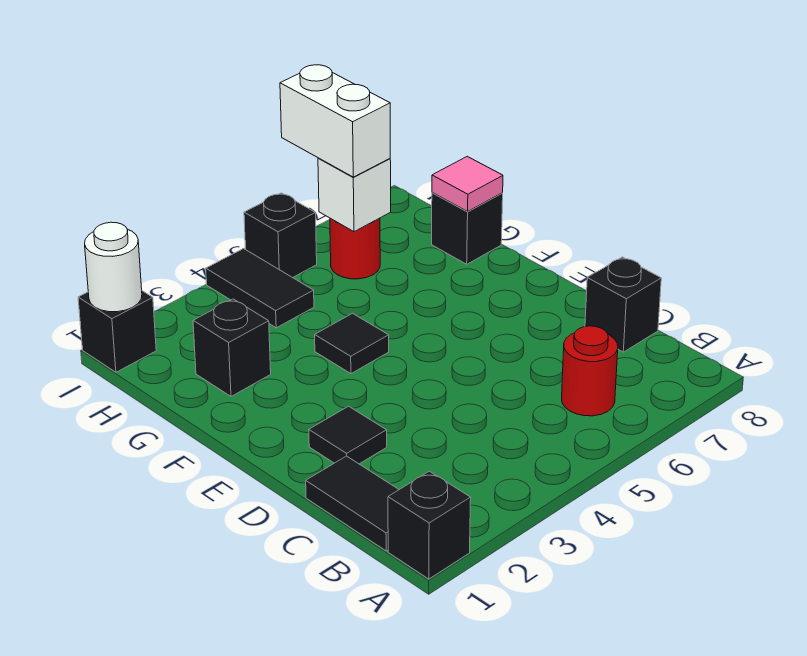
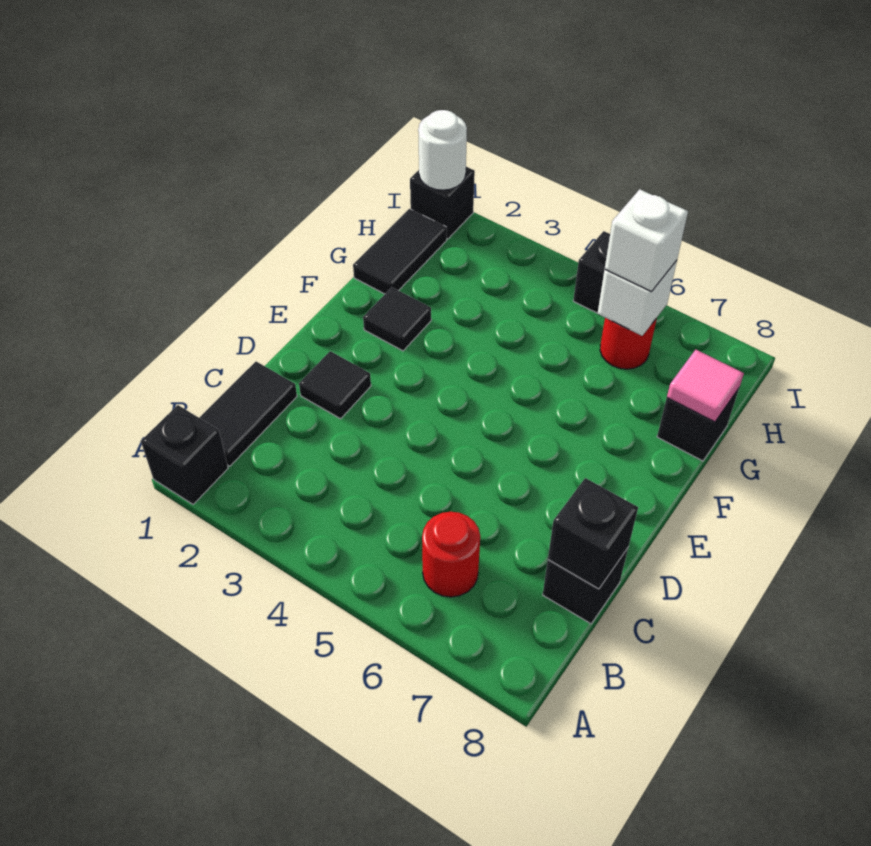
black 1x1 tile [315,313,389,374] -> black 1x1 tile moved to [363,287,431,351]
black 1x1 brick [193,299,271,396] -> black 1x1 brick moved to [548,478,638,589]
black 1x2 tile [206,249,314,328] -> black 1x2 tile moved to [353,209,447,294]
white 1x2 brick [280,65,390,177] -> white 1x1 brick [605,189,688,292]

